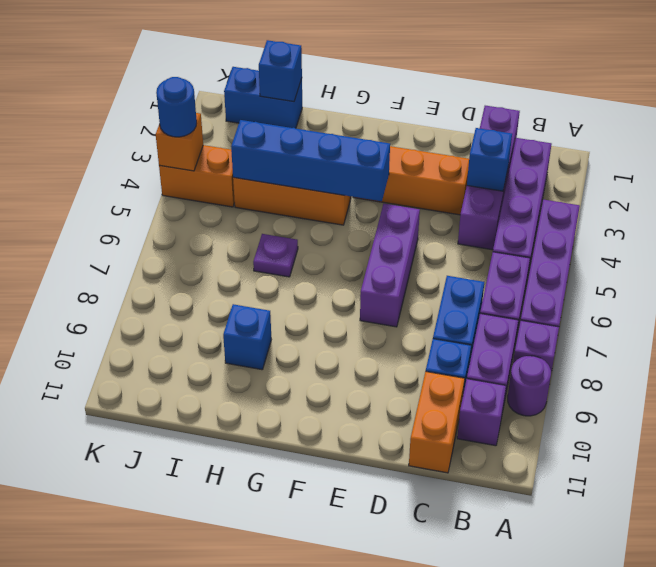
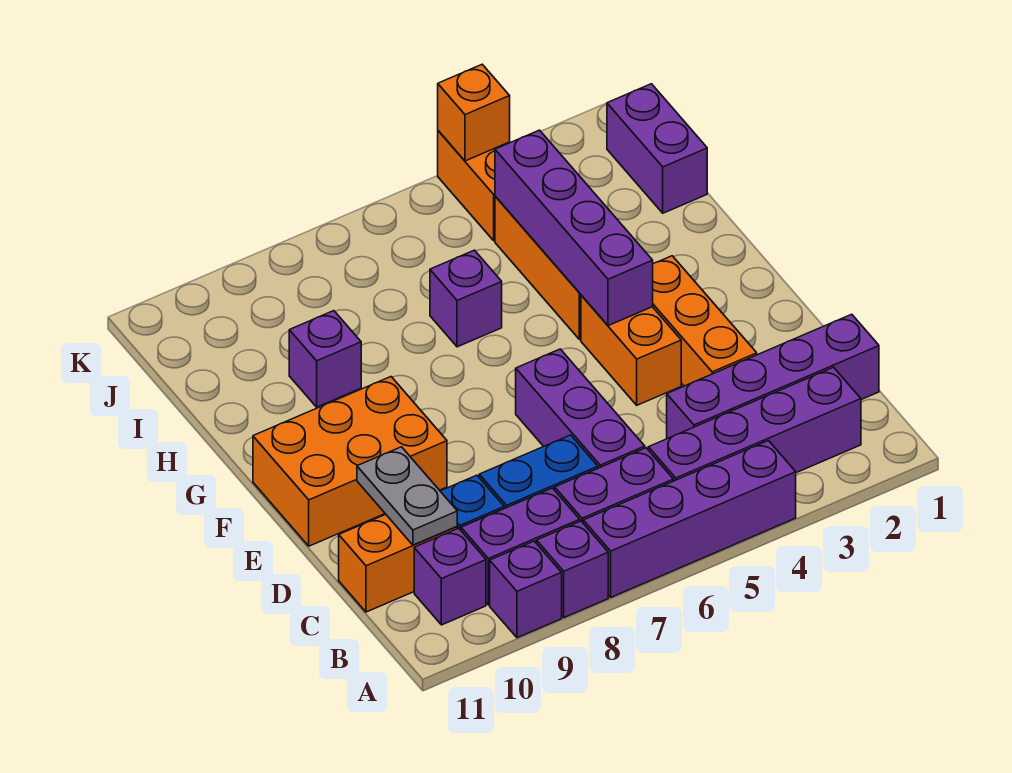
purple 1x1 round brick [508,356,551,416] -> purple 1x1 brick [490,541,562,638]
blue 1x1 brick [467,128,512,191] -> none
none -> grey 1x2 plate [357,447,457,545]
none -> orange 1x2 brick [581,295,681,405]
purple 1x3 brick [360,204,420,327] -> purple 1x3 brick turned to [516,349,645,468]
none -> orange 2x3 brick [253,377,447,546]
blue 1x4 brick [231,120,390,201] -> purple 1x4 brick [495,130,653,326]
purple 1x1 plate [253,234,298,277] -> purple 1x1 brick [430,250,502,347]
blue 1x1 brick [223,304,271,370] -> purple 1x1 brick [289,311,361,407]
blue 1x2 brick [224,67,302,128] -> purple 1x2 brick [607,84,707,213]
blue 1x1 brick [259,40,302,102] -> none
blue 1x1 round brick [156,77,197,137] -> none

